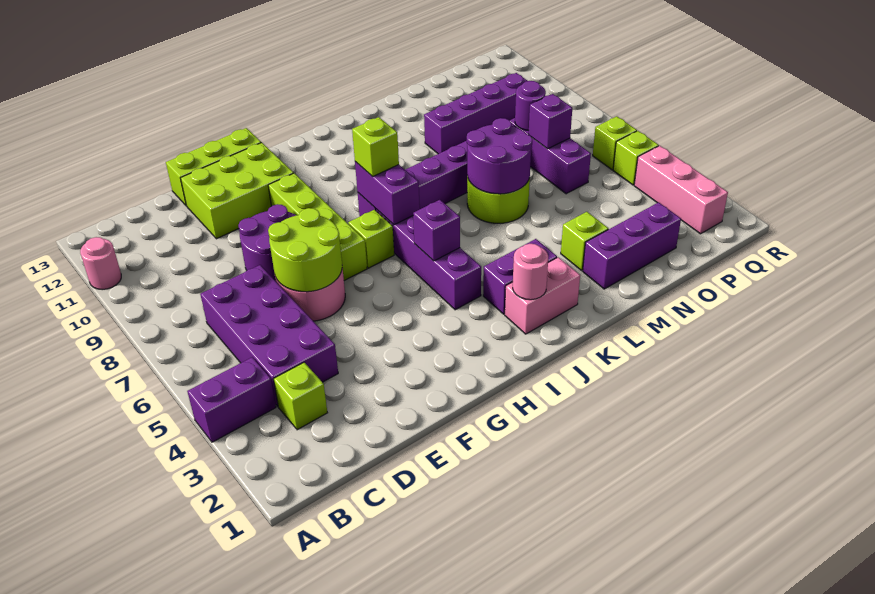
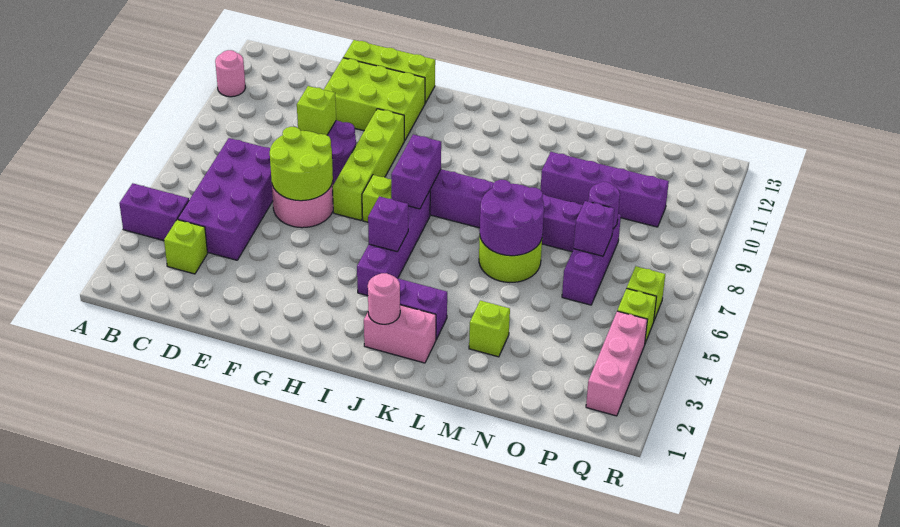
lime 1x1 brick [352,117,399,177] -> lime 1x1 brick moved to [297,86,336,135]
purple 1x3 brick [583,202,681,289] -> none

